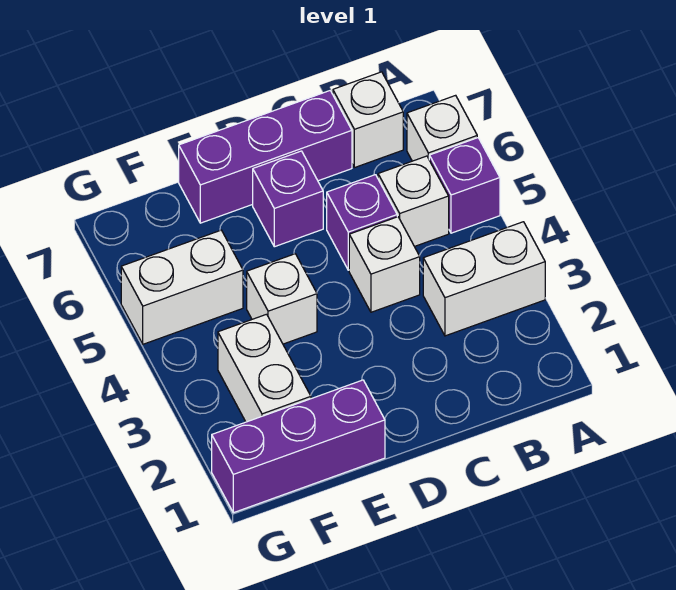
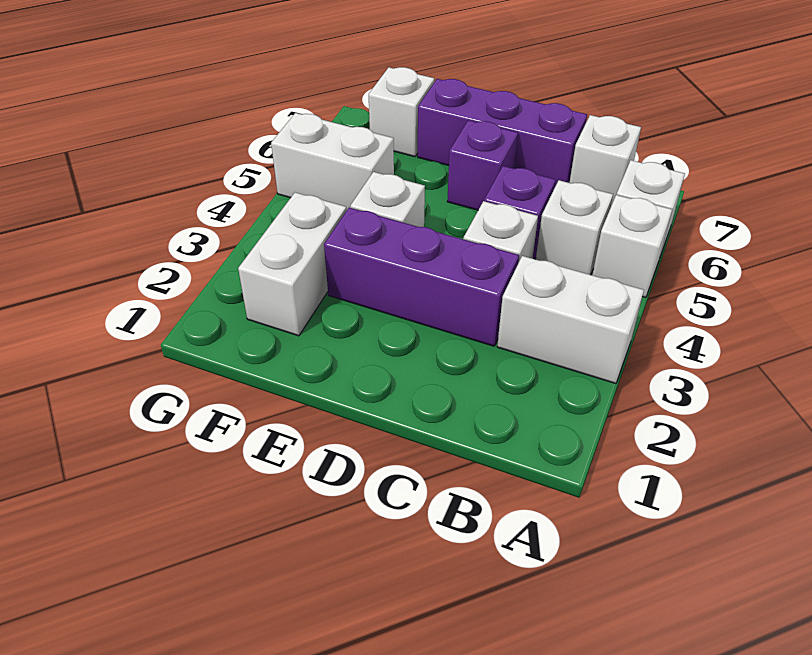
purple 1x1 brick [429,138,500,233] -> white 1x1 brick [592,195,672,297]
purple 1x3 brick [212,380,385,513] -> purple 1x3 brick moved to [324,208,519,346]
none -> white 1x1 brick [369,67,434,157]

